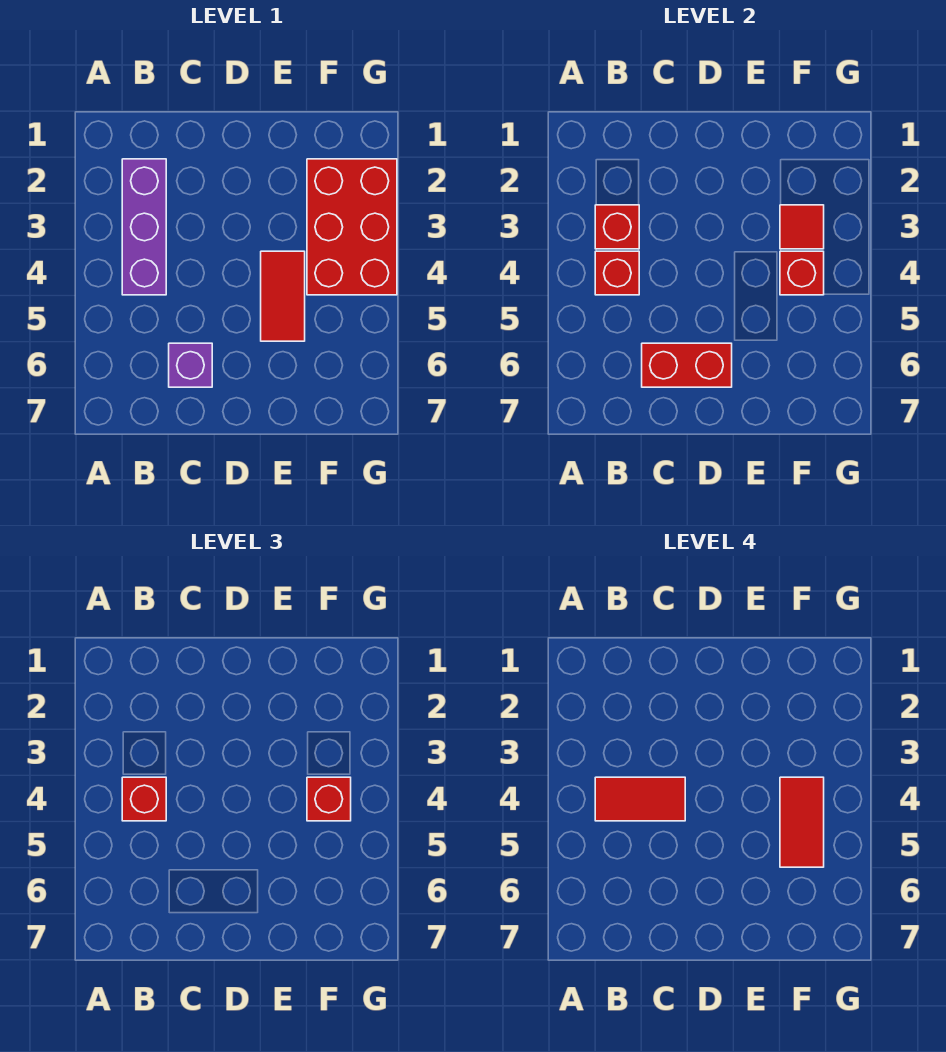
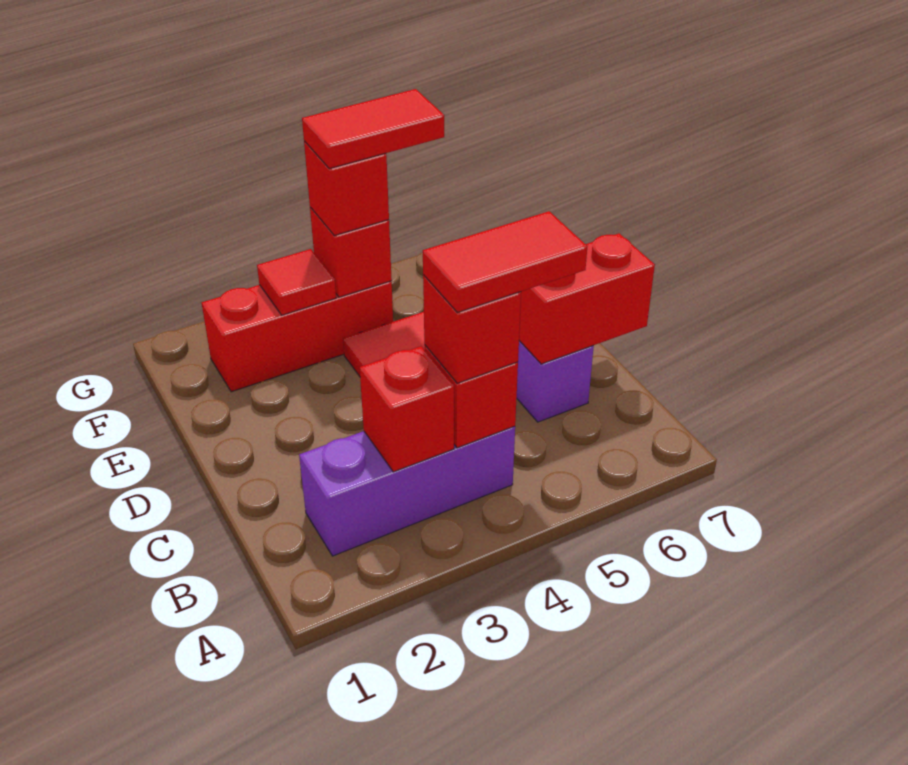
red 1x2 tile [595,777,685,821] -> red 1x2 tile turned to [423,211,588,313]
red 1x2 brick [642,343,732,387] -> red 1x2 brick turned to [519,233,655,364]
red 2x3 brick [307,159,397,295] -> red 1x3 brick [202,281,393,392]

